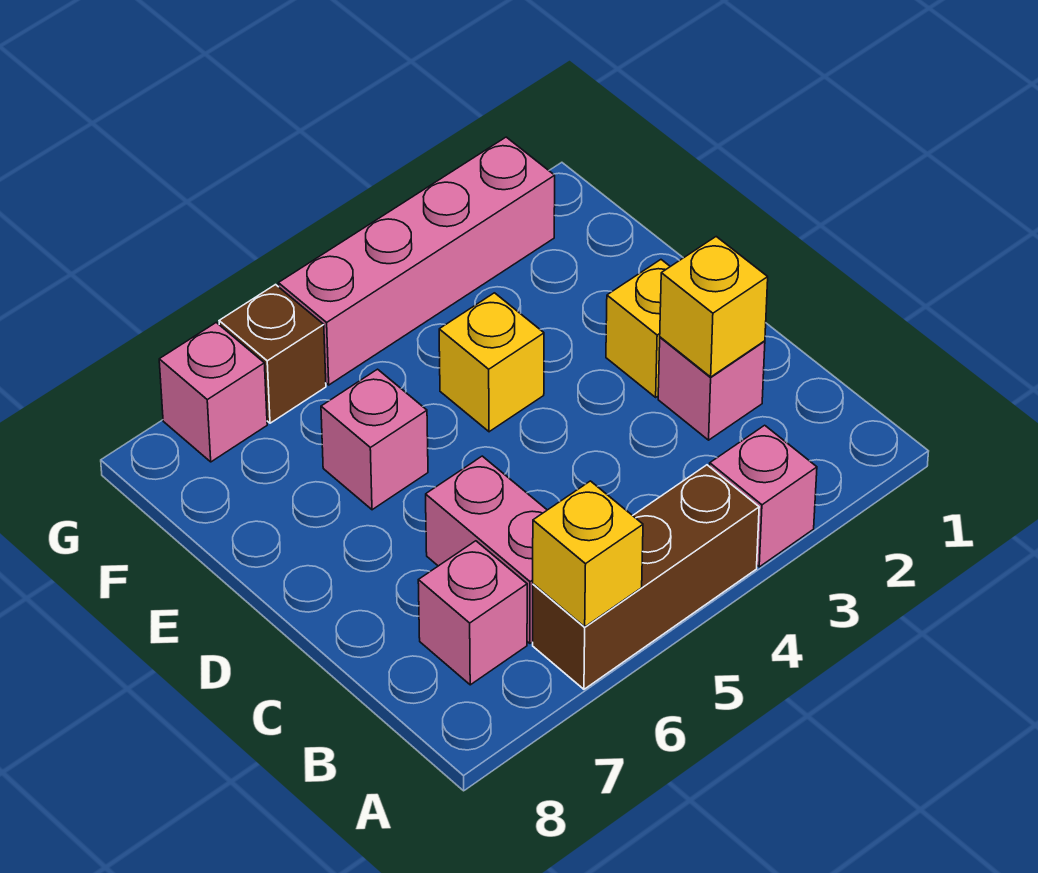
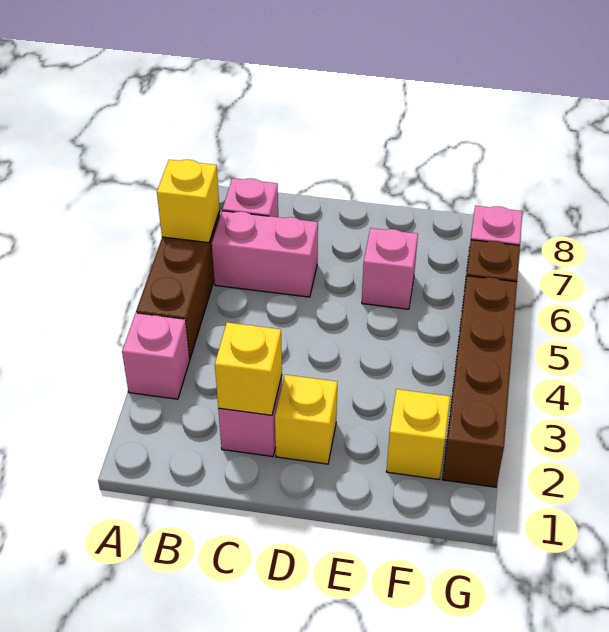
yellow 1x1 brick [439,293,544,432] -> yellow 1x1 brick moved to [386,389,450,479]
pink 1x4 brick [278,137,555,385] -> brown 1x4 brick [442,276,517,487]

